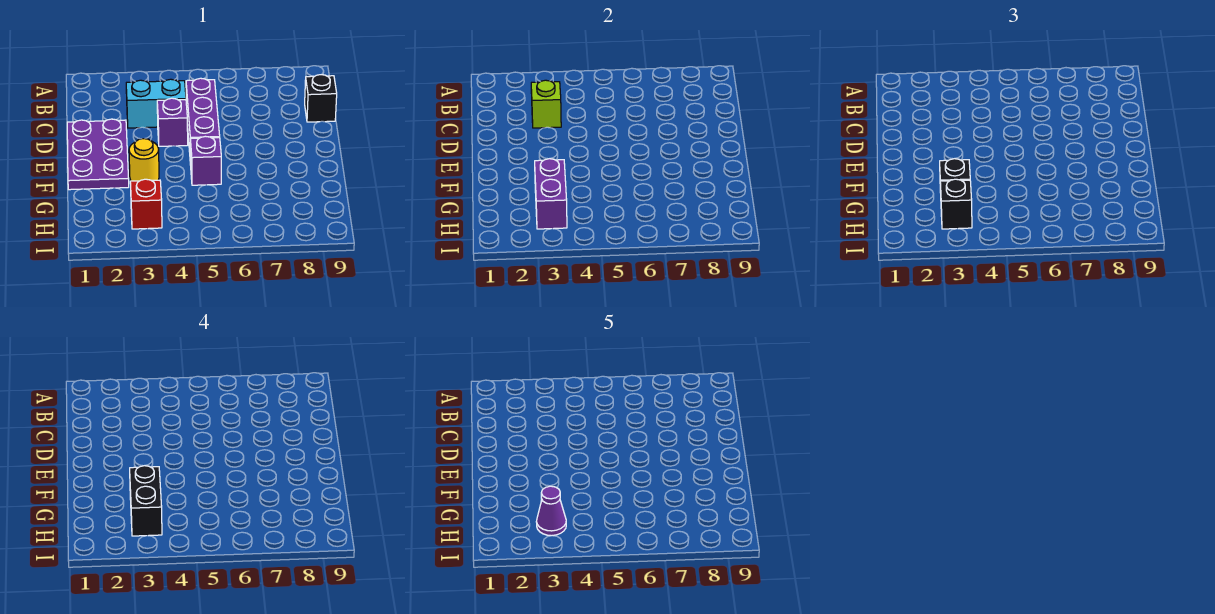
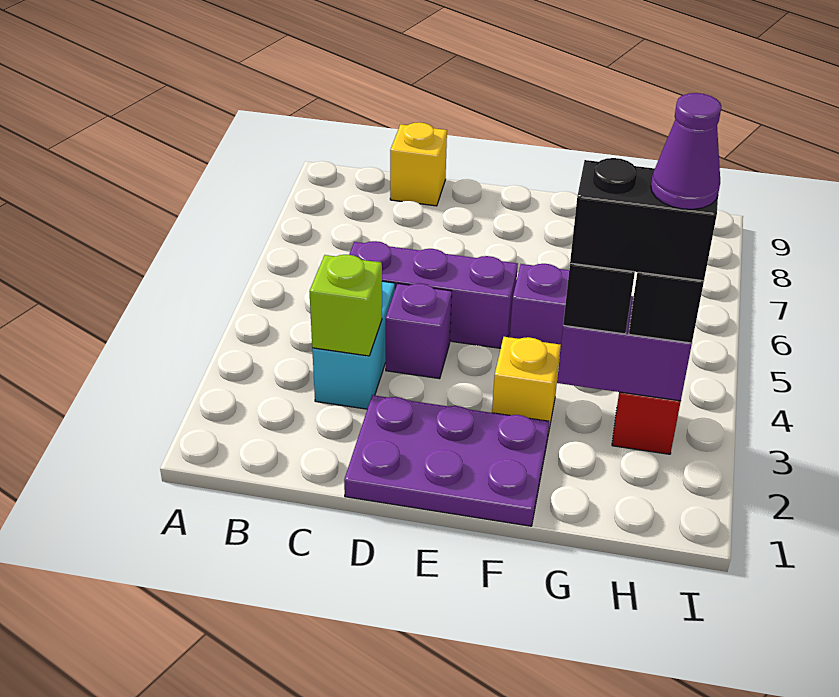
black 1x1 brick [305,75,337,122] -> yellow 1x1 brick [390,122,447,206]
yellow 1x1 round brick [129,139,159,181] -> yellow 1x1 brick [492,337,561,434]

